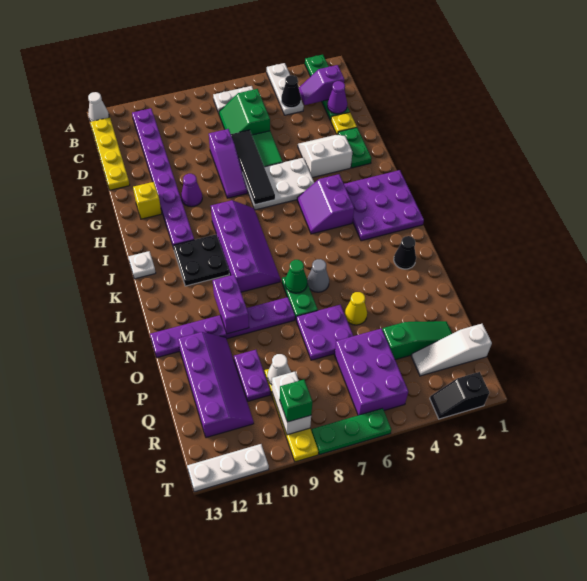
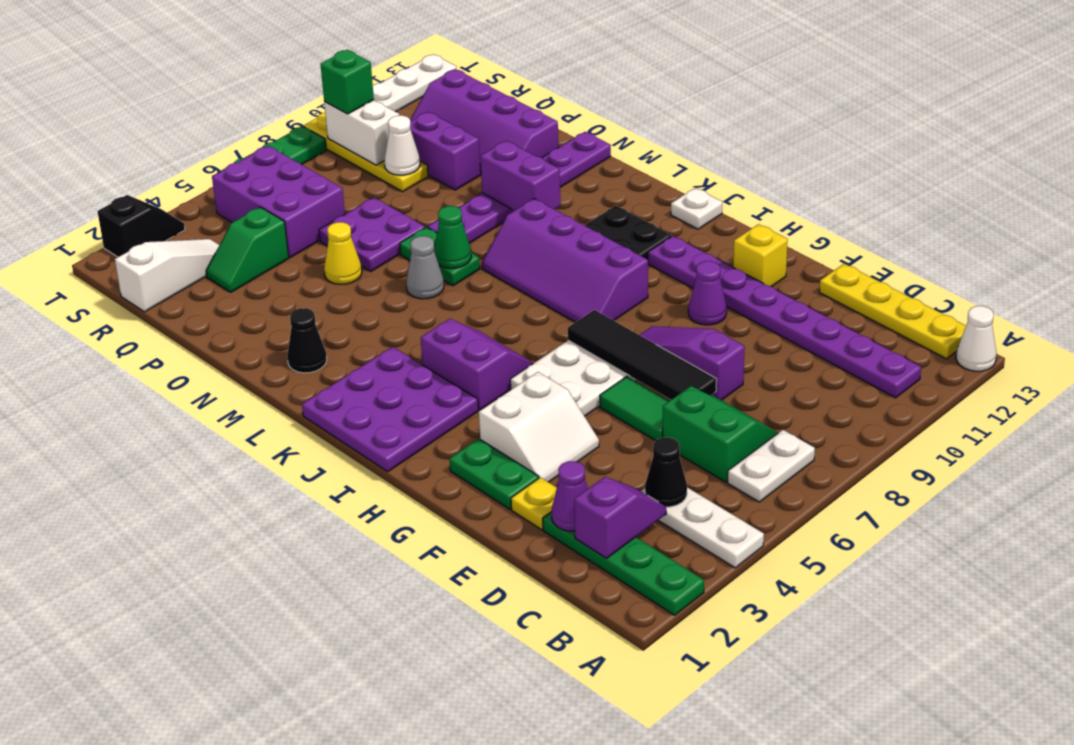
purple 1x2 plate [234,350,270,401] -> purple 1x2 brick [410,112,481,190]
green 1x3 slope [382,321,452,360] -> green 1x2 slope [206,207,289,292]

